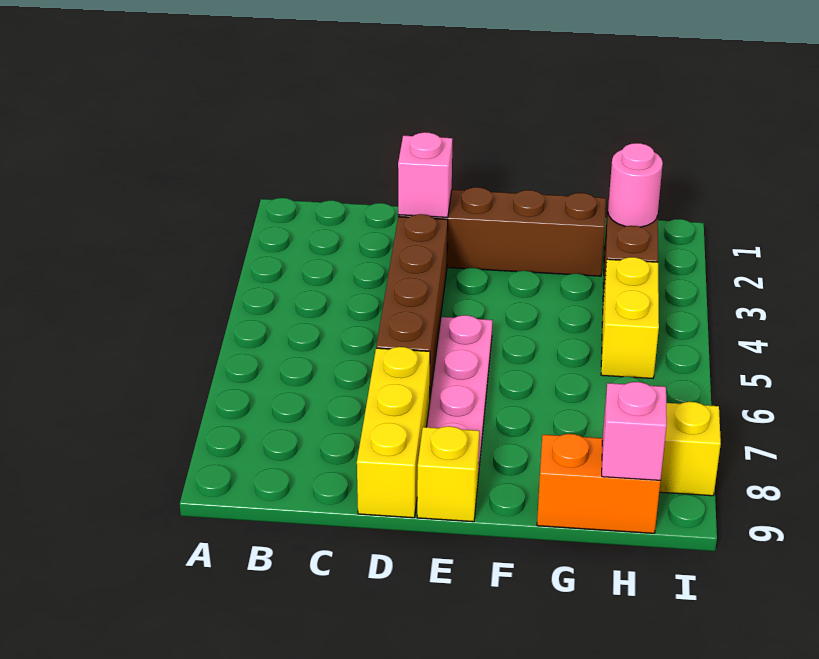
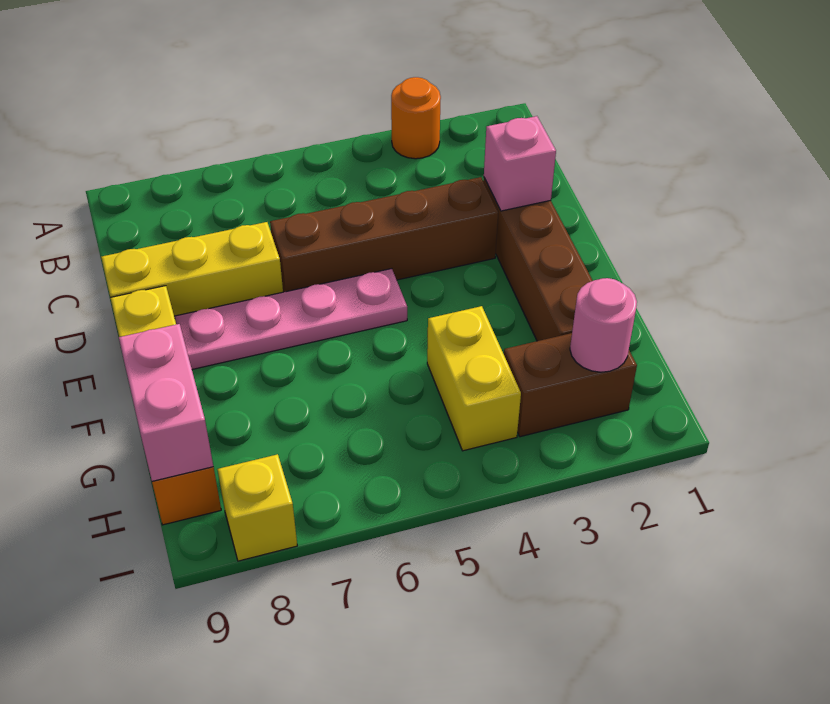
none -> orange 1x1 round brick [391,77,441,159]
yellow 1x2 brick [601,257,659,378] -> yellow 1x2 brick turned to [427,306,521,451]
pink 1x1 brick [602,382,667,480] -> pink 1x2 brick [119,324,213,481]

